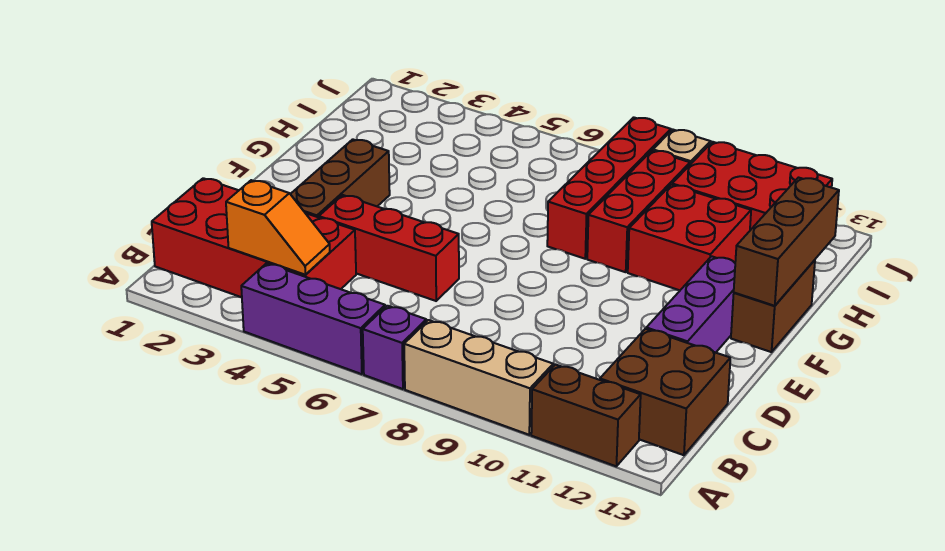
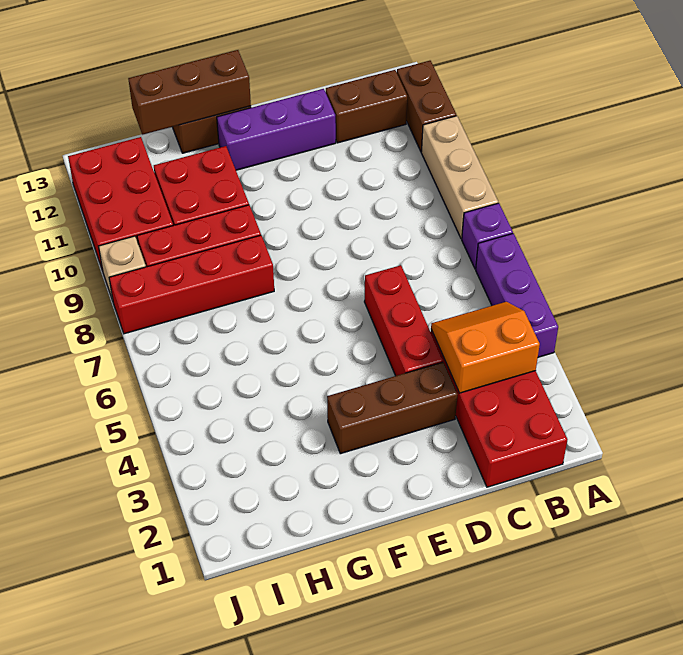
orange 1x2 slope [226,180,330,275] -> orange 2x2 slope [431,302,540,393]
brown 2x2 brick [600,329,730,455] -> brown 1x2 brick [325,70,407,143]

